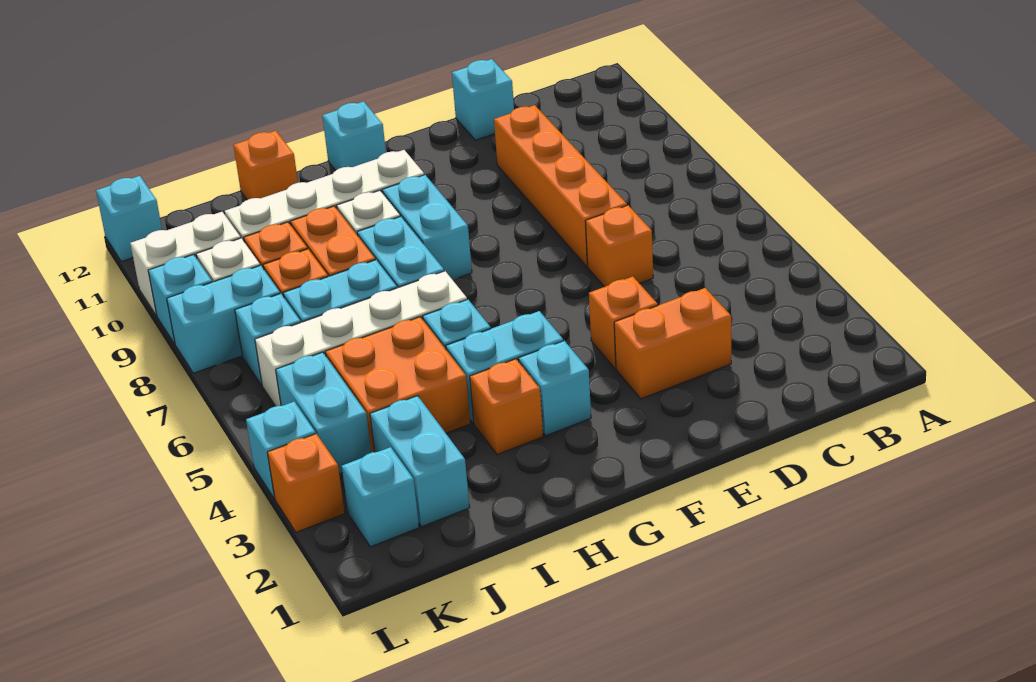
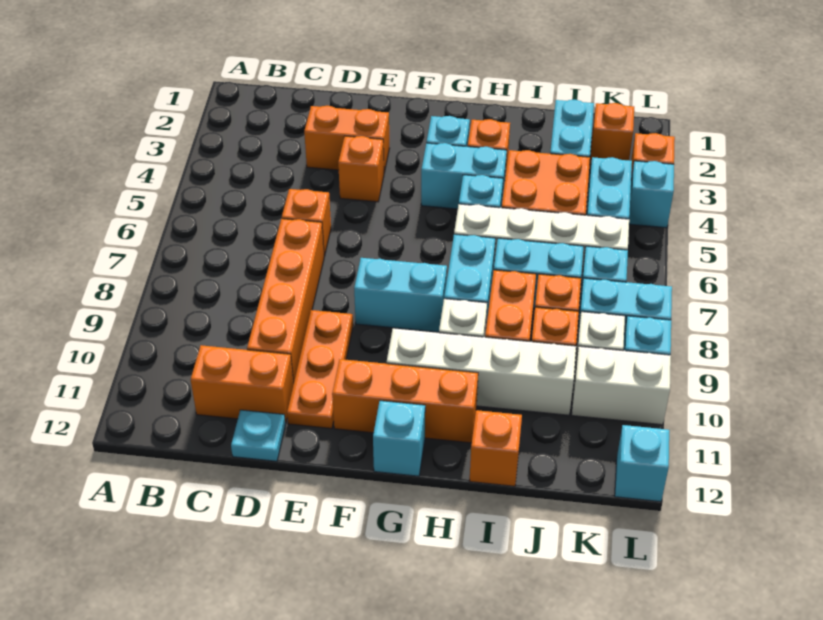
none -> orange 1x2 brick [191,345,293,424]
cyan 1x1 brick [452,59,514,140] -> cyan 1x1 plate [231,410,285,461]
none -> orange 1x3 plate [287,310,353,428]
none -> orange 1x3 brick [332,359,478,443]
cyan 1x2 brick [382,175,472,280] -> cyan 1x2 brick turned to [354,258,447,332]
cyan 1x1 brick [342,447,419,547] -> orange 1x1 brick [590,103,634,165]

